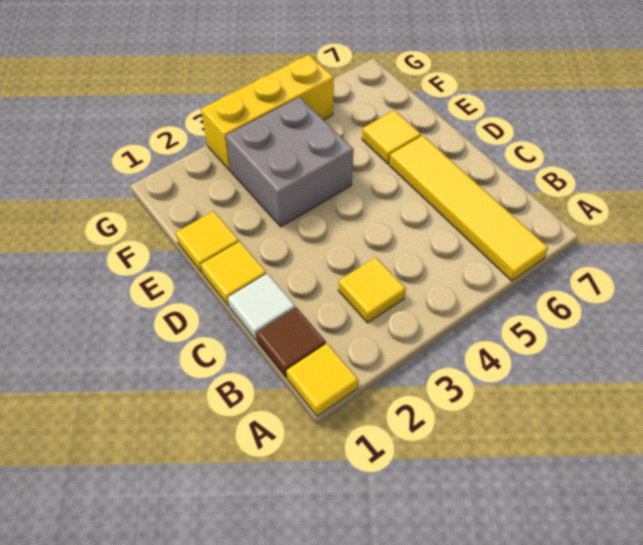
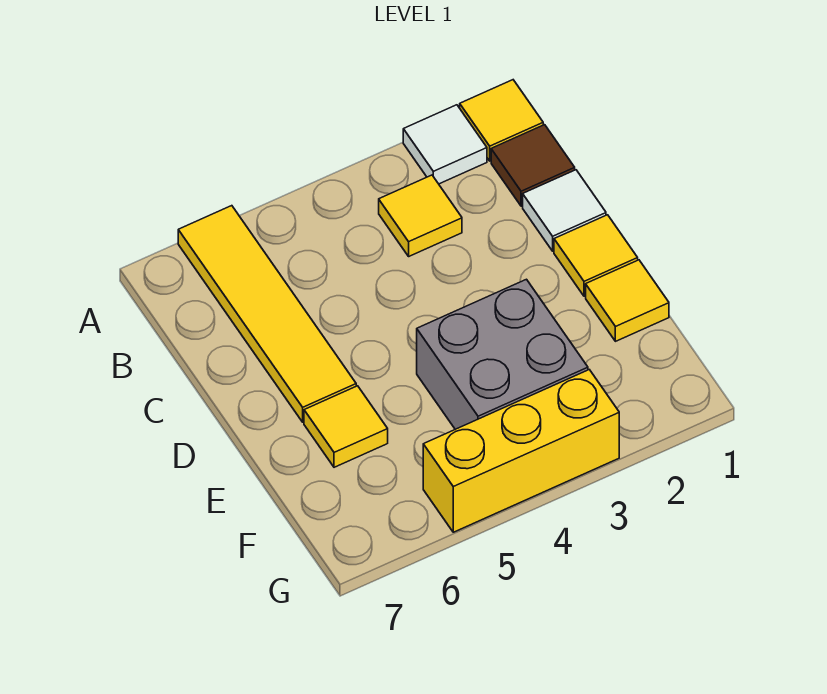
none -> white 1x1 tile [403,105,487,184]

